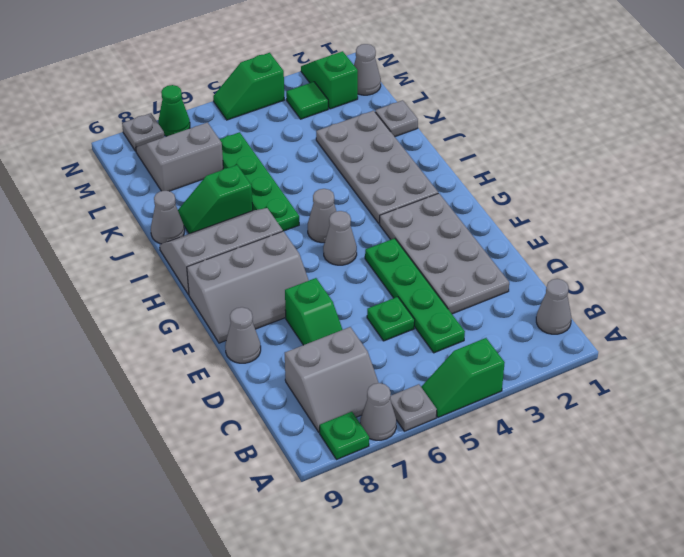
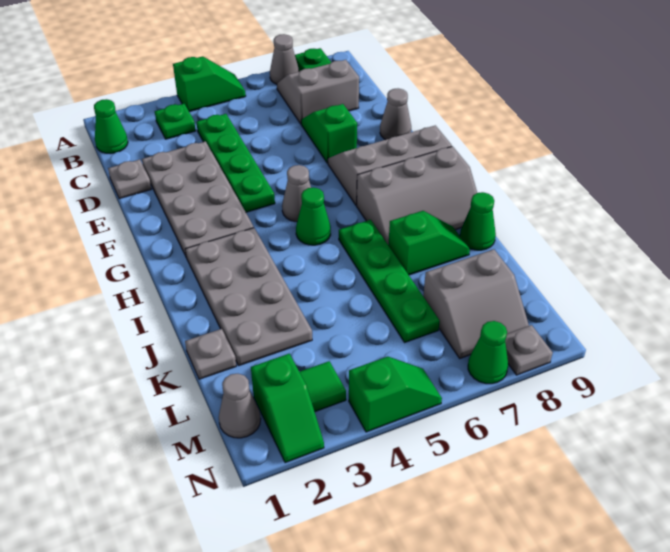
grey 1x1 plate [390,384,437,431] -> grey 1x1 plate moved to [108,159,151,199]
grey 1x1 cone [536,279,571,334] -> green 1x1 cone [94,99,128,154]
green 1x1 plate [367,297,415,341] -> green 1x1 plate moved to [155,104,196,139]
grey 1x1 cone [308,189,336,243] -> green 1x1 cone [296,188,331,245]
grey 1x1 cone [151,191,184,244] -> green 1x1 cone [460,192,496,250]

